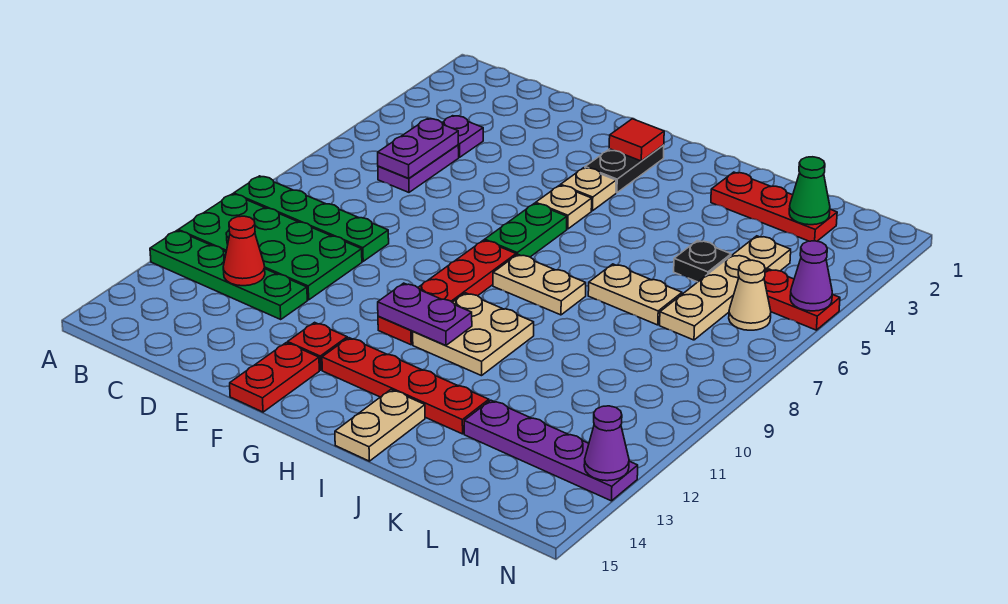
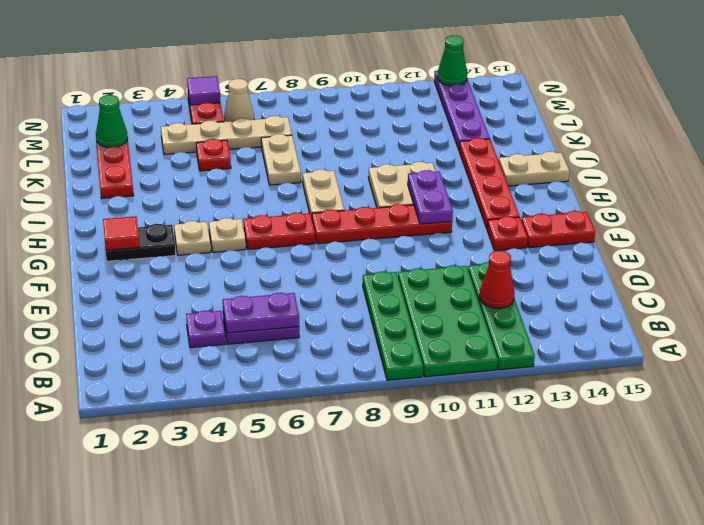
green 1x2 plate [485,203,567,257] -> red 1x2 plate [243,212,315,249]
black 1x1 plate [674,240,731,282] -> red 1x1 plate [196,139,231,171]
purple 1x1 cone [790,241,832,311] -> purple 1x1 tile [187,76,220,105]
purple 1x1 cone [584,406,629,481] -> green 1x1 cone [437,36,467,86]

